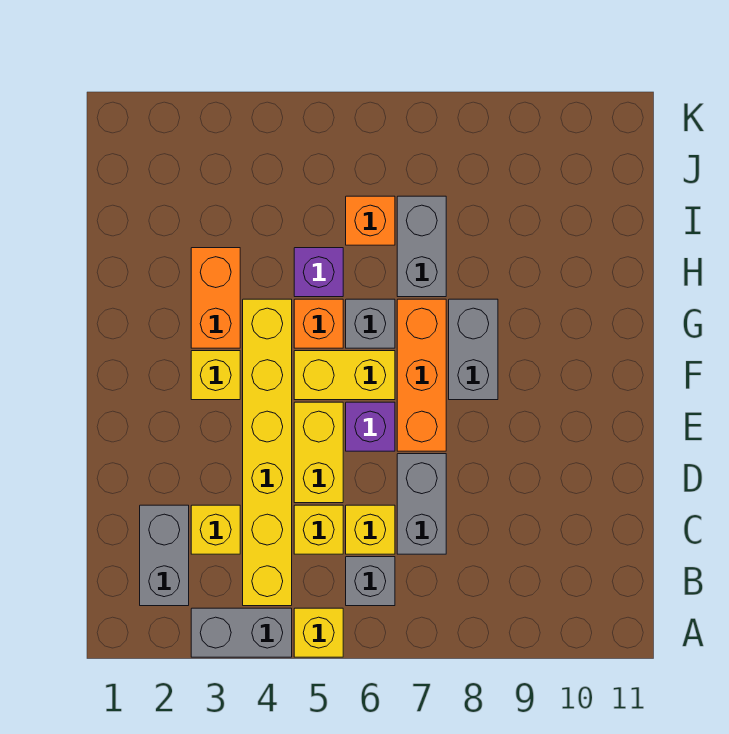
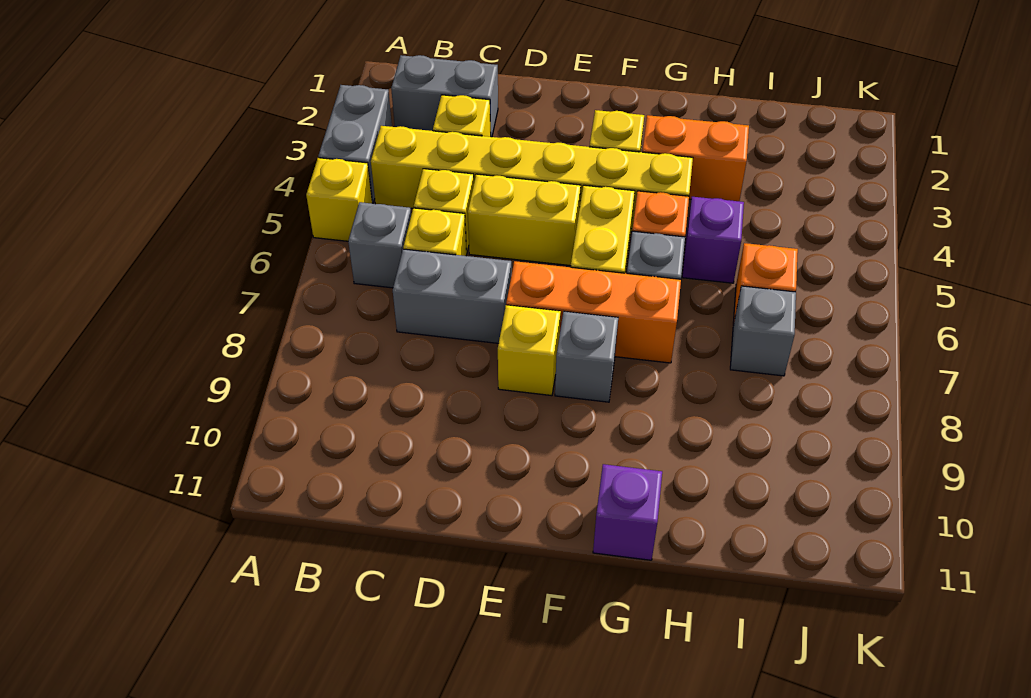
purple 1x1 brick [346,402,395,451] -> purple 1x1 brick moved to [593,464,662,560]
none -> yellow 1x1 brick [498,305,561,396]
grey 1x2 brick [449,299,498,400] -> grey 1x1 brick [555,311,618,402]
grey 1x2 brick [397,196,446,297] -> grey 1x1 brick [730,286,796,376]

